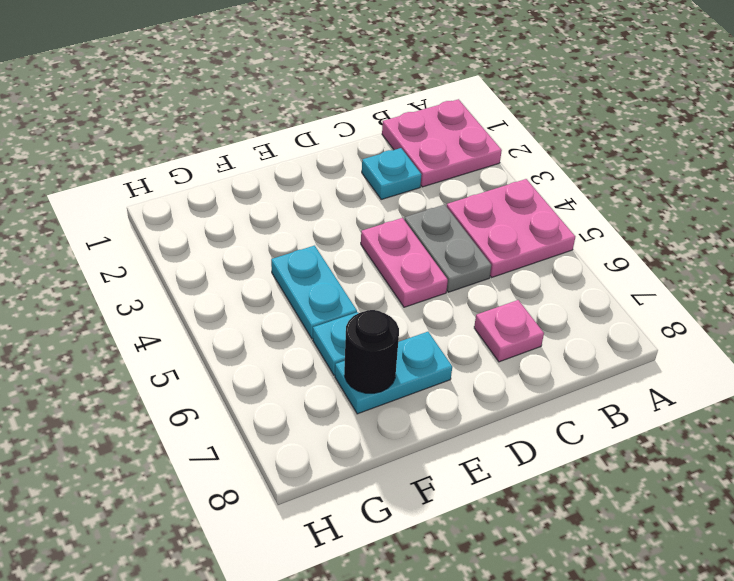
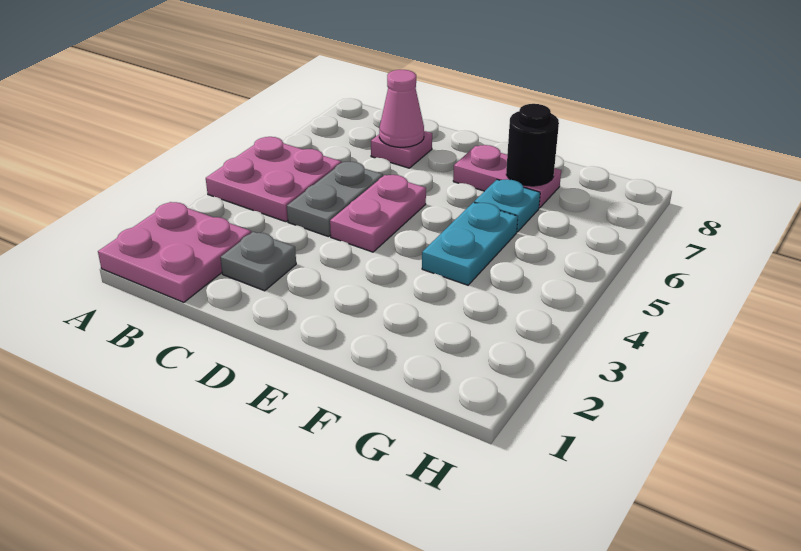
cyan 1x1 plate [362,148,421,199] -> grey 1x1 plate [220,232,296,291]
none -> pink 1x1 cone [379,70,424,147]
cyan 1x2 plate [335,332,452,414] -> pink 1x2 plate [453,145,561,208]

